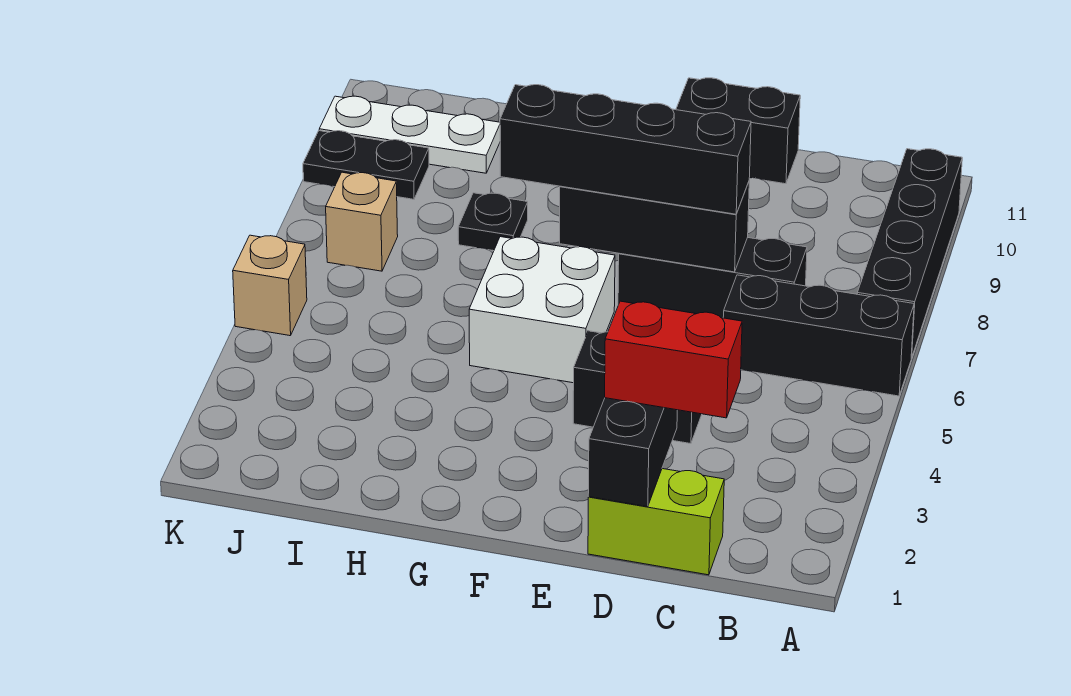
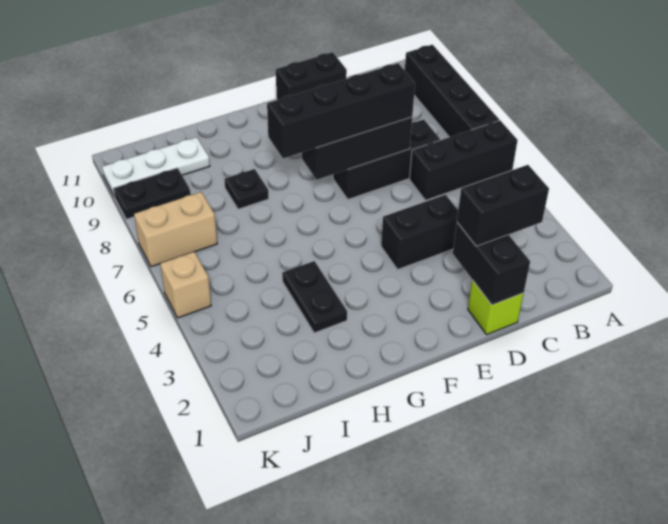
lime 1x2 brick [588,469,724,575] -> lime 1x1 brick [468,280,524,335]
red 1x2 brick [605,301,742,418] -> black 1x2 brick [457,165,549,246]
white 2x2 brick [469,237,615,383] -> none
none -> black 1x2 plate [282,261,347,333]
tan 1x1 brick [326,172,398,271] -> tan 1x2 brick [134,192,217,267]

